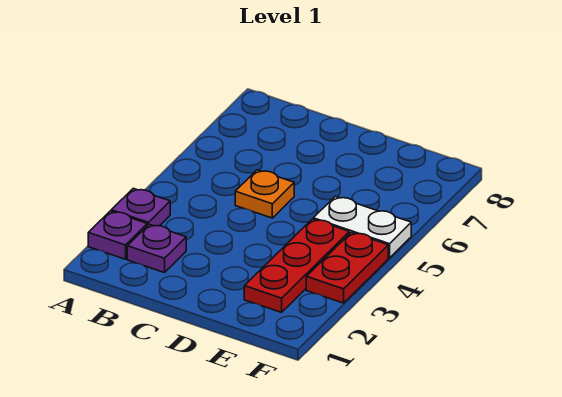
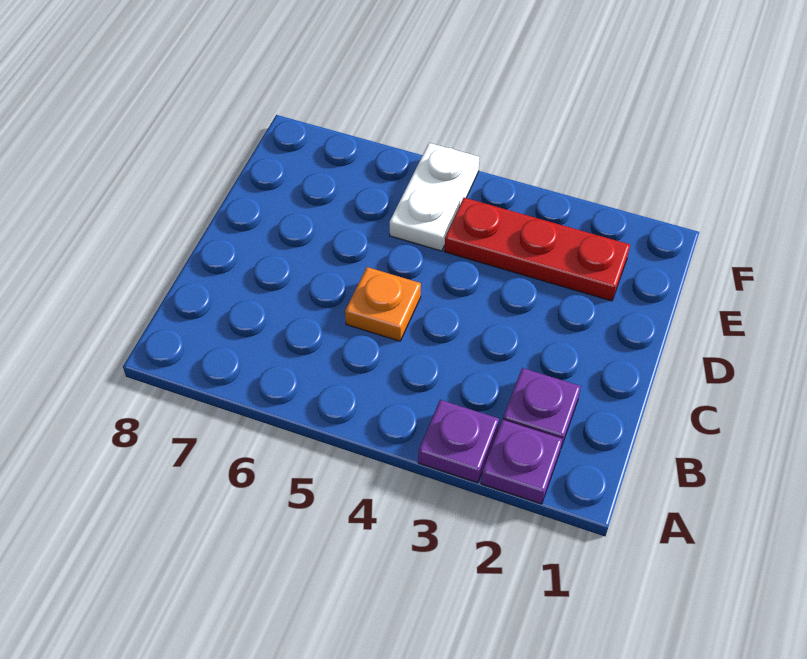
red 1x2 plate [306,232,388,303] -> none

